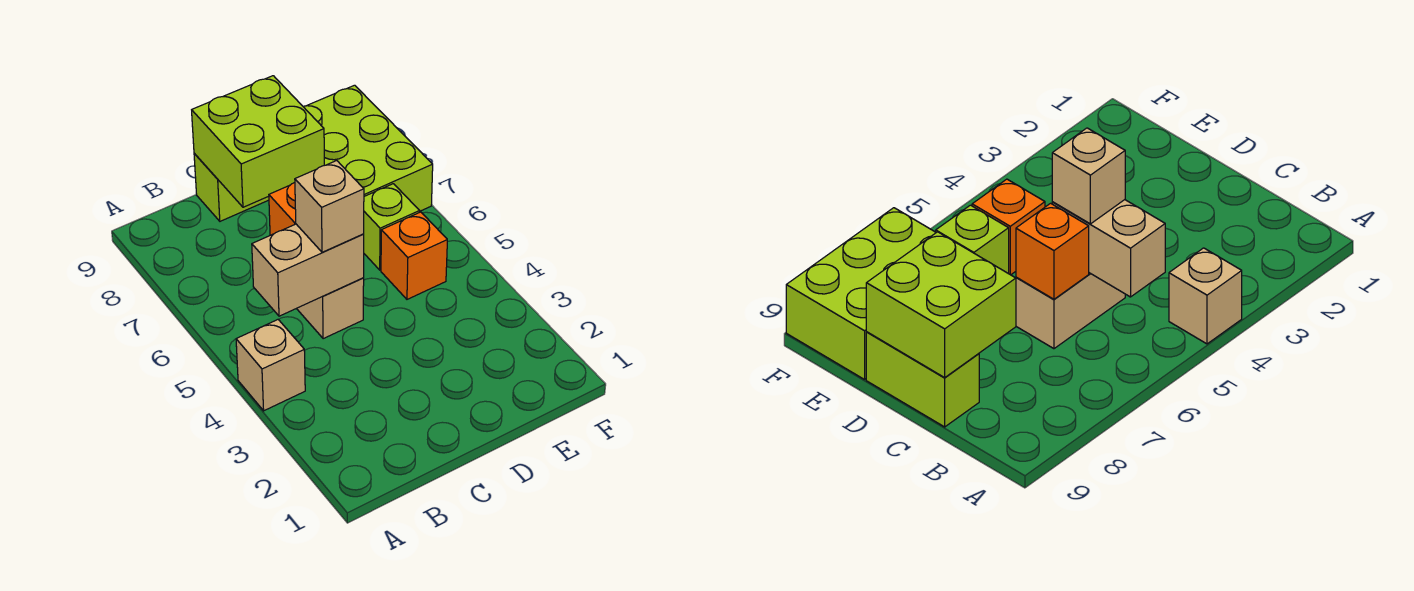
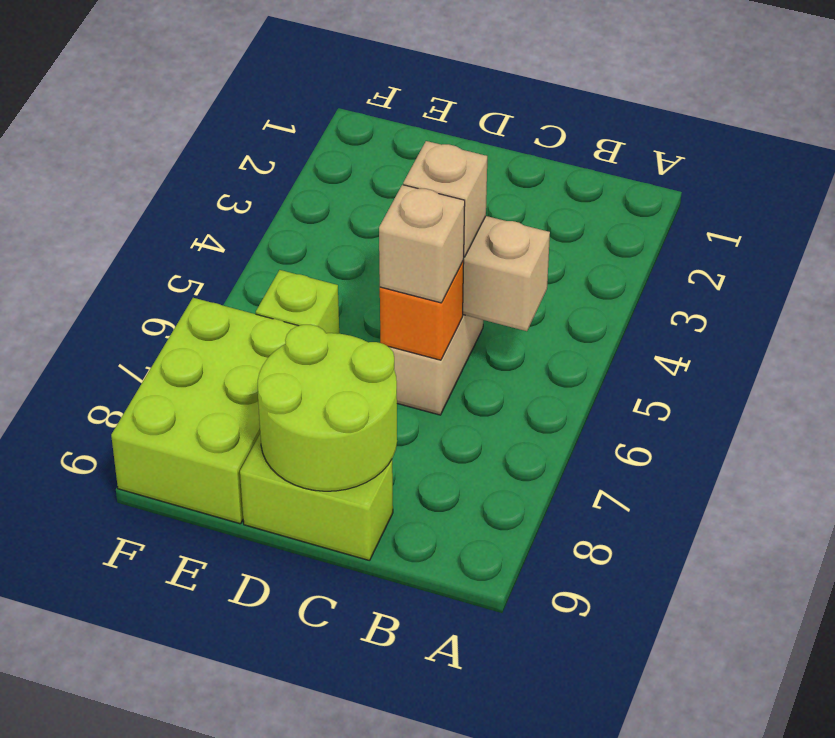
tan 1x1 brick [236,320,305,411] -> tan 1x1 brick moved to [379,185,465,303]
lime 2x2 brick [192,76,324,207] -> lime 2x2 round brick [258,325,397,491]
orange 1x1 brick [381,212,447,299] -> none

